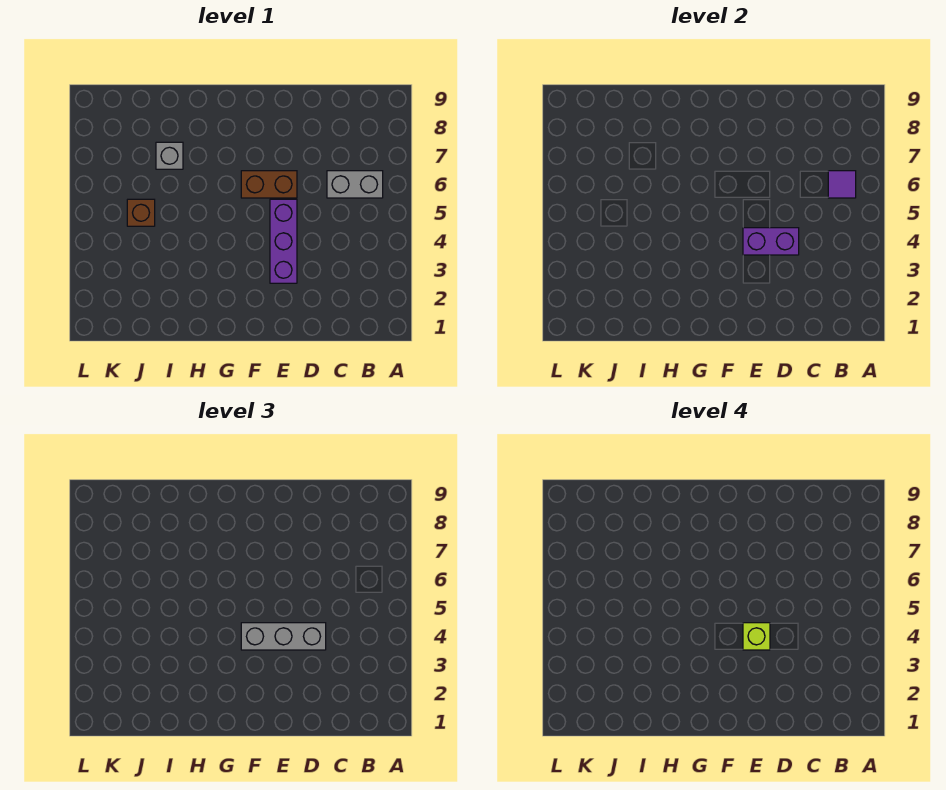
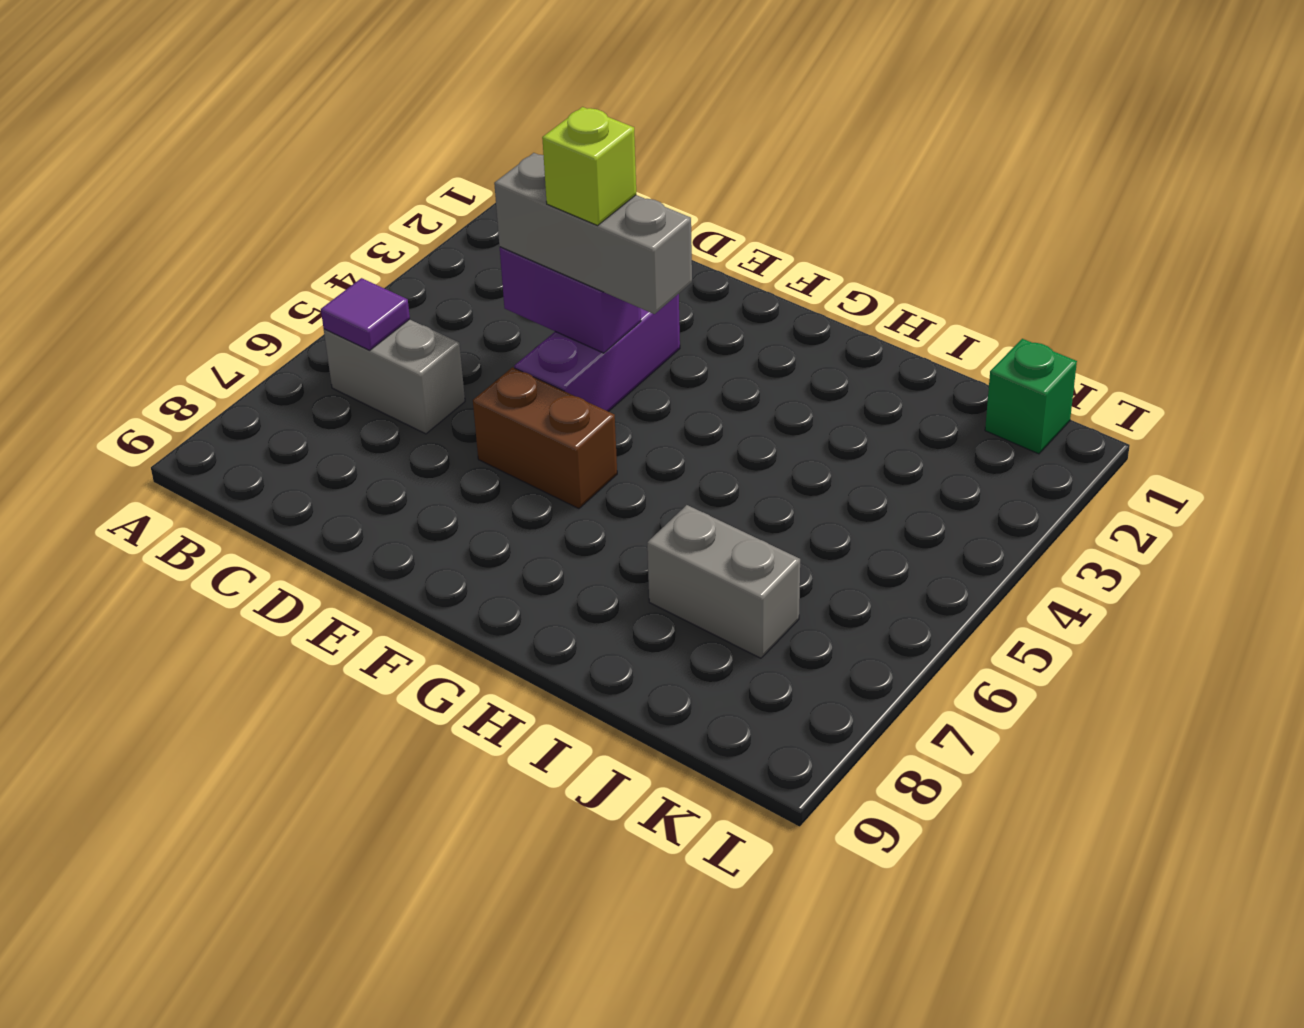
grey 1x1 brick [156,142,183,169] -> grey 1x2 brick [647,505,800,658]
brown 1x1 brick [127,199,155,226] -> none
none -> green 1x1 brick [985,339,1077,454]

